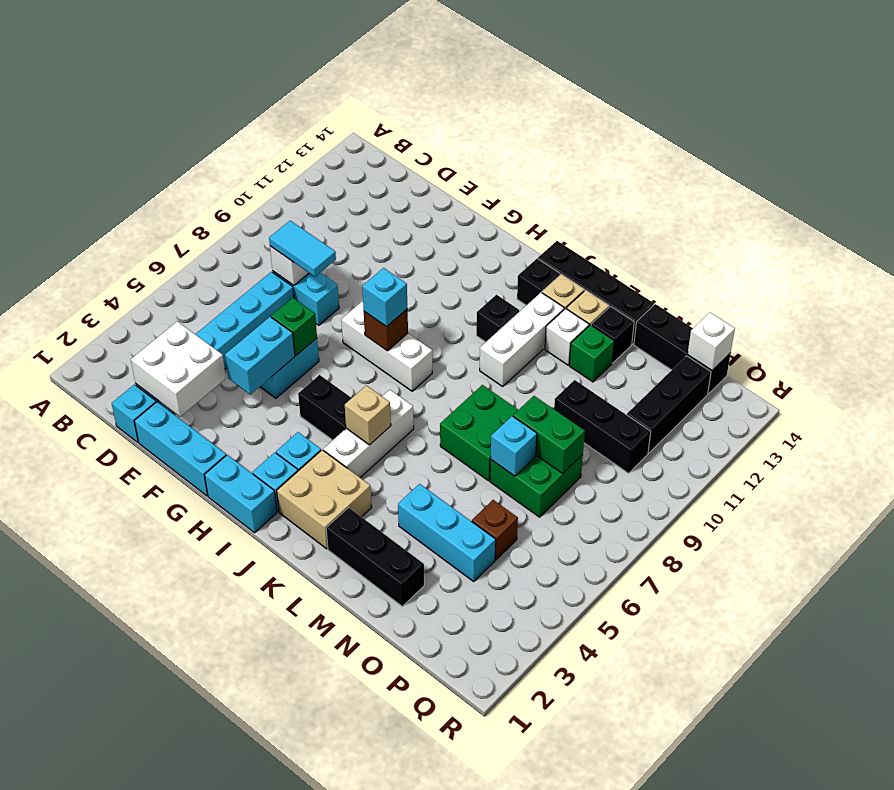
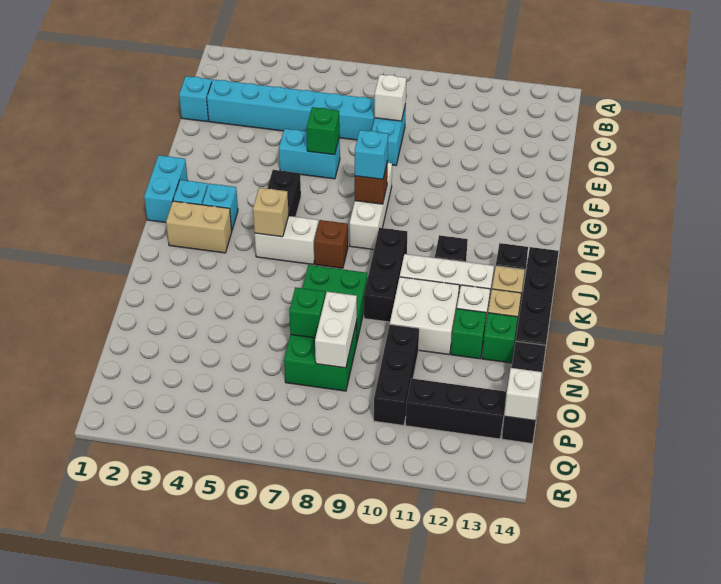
white 2x2 brick [131,321,226,417] -> white 2x2 brick moved to [390,277,459,355]
cyan 1x2 tile [269,221,336,277] -> none
cyan 1x3 brick [134,402,226,496] -> none
cyan 1x2 brick [225,317,295,394] -> none
tan 2x2 brick [277,450,372,549] -> tan 1x2 brick [166,201,232,253]
white 1x3 brick [323,390,414,477] -> white 1x2 brick [255,216,318,264]
black 1x3 brick [326,508,424,606] -> black 1x3 brick moved to [364,228,407,322]
cyan 1x3 brick [398,484,496,581] -> none
black 1x1 brick [591,306,634,363] -> green 1x1 brick [482,313,518,363]
cyan 1x1 brick [491,416,537,476] -> green 1x1 brick [289,287,325,338]
green 1x2 brick [513,396,585,474] -> white 1x2 brick [315,292,357,368]
brown 1x1 brick [472,500,518,560] -> brown 1x1 brick moved to [314,220,348,268]

